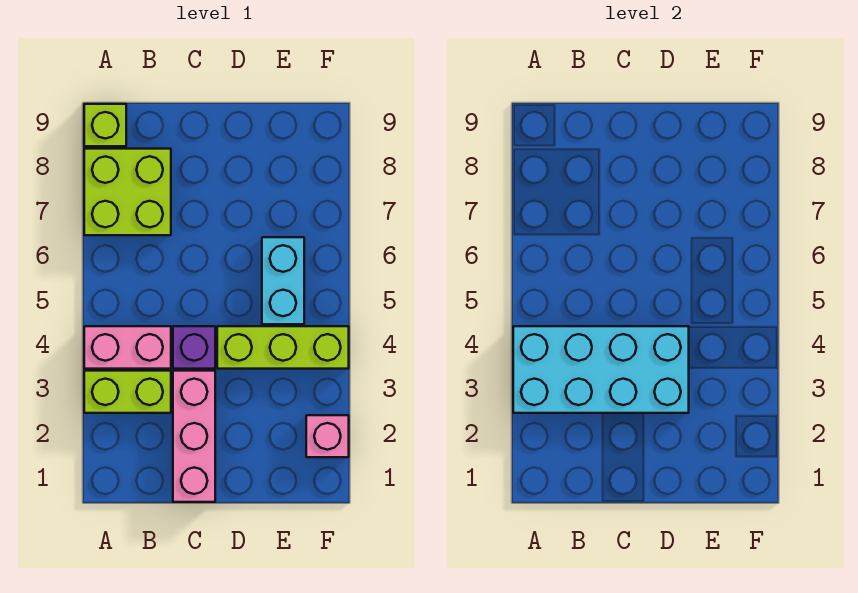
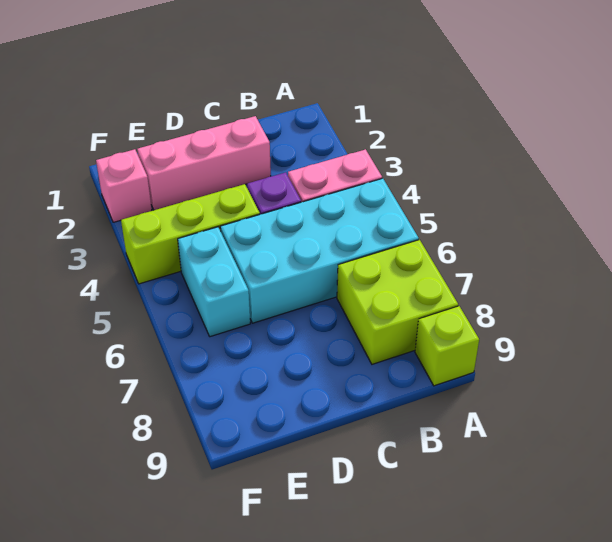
lime 1x2 brick [84,371,171,413] -> none
cyan 2x4 brick [513,326,689,413] -> cyan 2x4 brick moved to [220,178,419,323]
pink 1x3 brick [173,371,215,502] -> pink 1x3 brick turned to [137,116,271,210]

